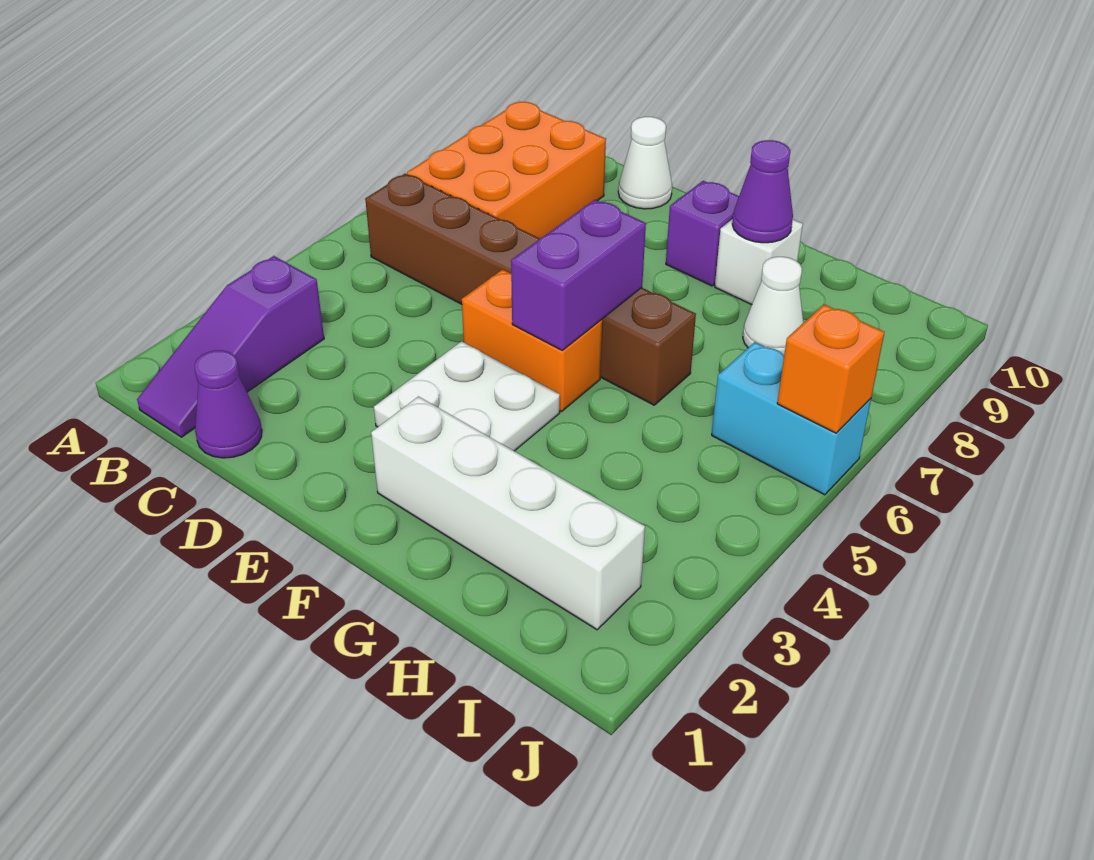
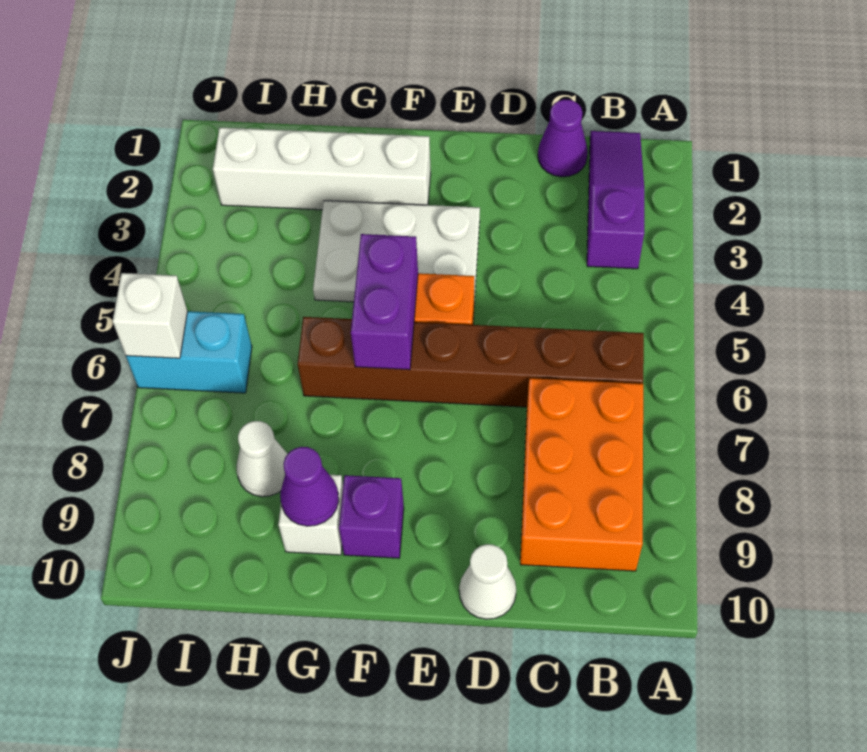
white 2x2 plate [374,341,560,451] -> white 2x3 plate [313,201,480,303]
orange 1x1 brick [777,304,885,433] -> white 1x1 brick [113,273,187,358]

